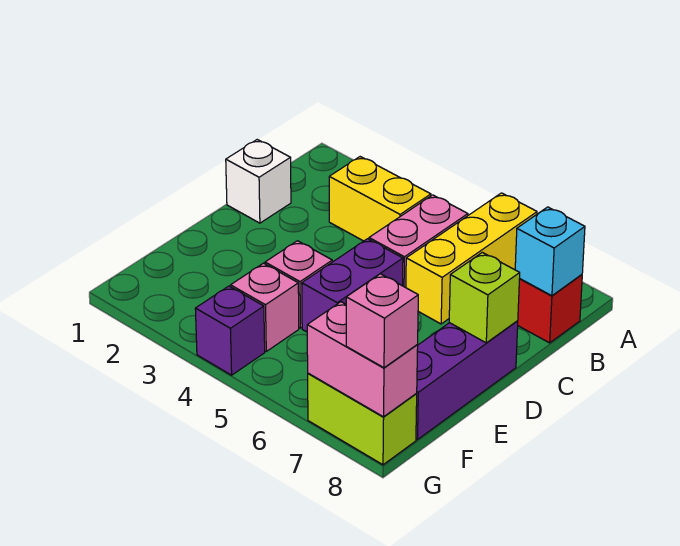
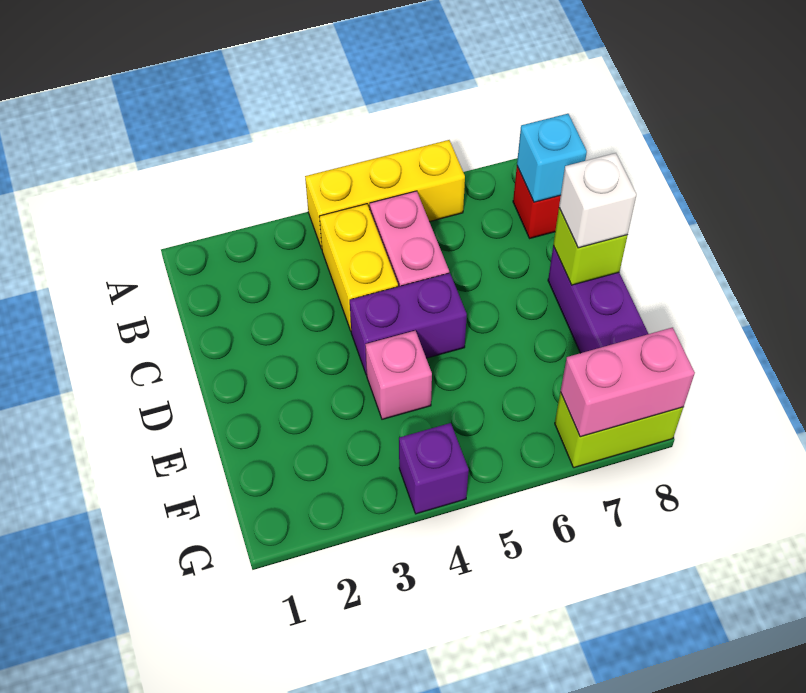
yellow 1x3 brick [406,193,537,324] -> yellow 1x3 brick turned to [305,140,465,249]
yellow 1x2 brick [329,157,431,241] -> yellow 1x2 brick turned to [319,204,398,331]
white 1x1 brick [226,140,291,223] -> white 1x1 brick moved to [559,153,637,248]
purple 1x2 brick [302,239,403,332] -> purple 1x2 brick turned to [350,273,467,375]
pink 1x1 brick [231,263,299,351] -> none
pink 1x1 brick [346,274,418,368] -> none

